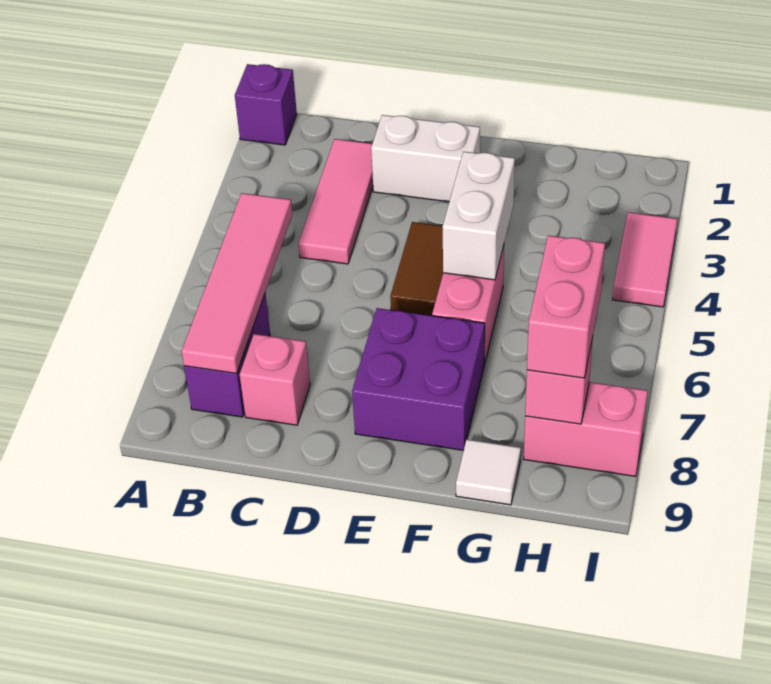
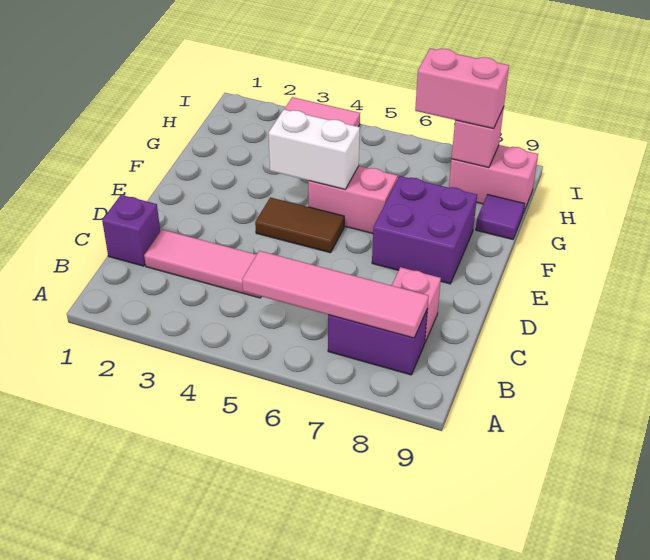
purple 1x1 brick [235,64,297,145] -> purple 1x1 brick moved to [102,195,160,266]
white 1x2 brick [371,115,480,202] -> none
white 1x1 tile [456,439,521,505] -> purple 1x1 tile [476,195,525,239]
pink 1x2 brick [524,382,648,476] -> pink 1x2 brick turned to [449,145,538,213]

